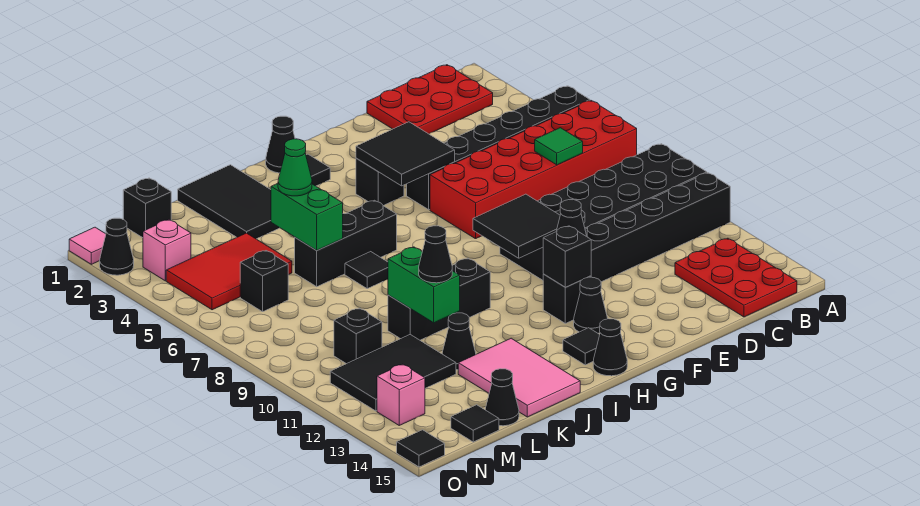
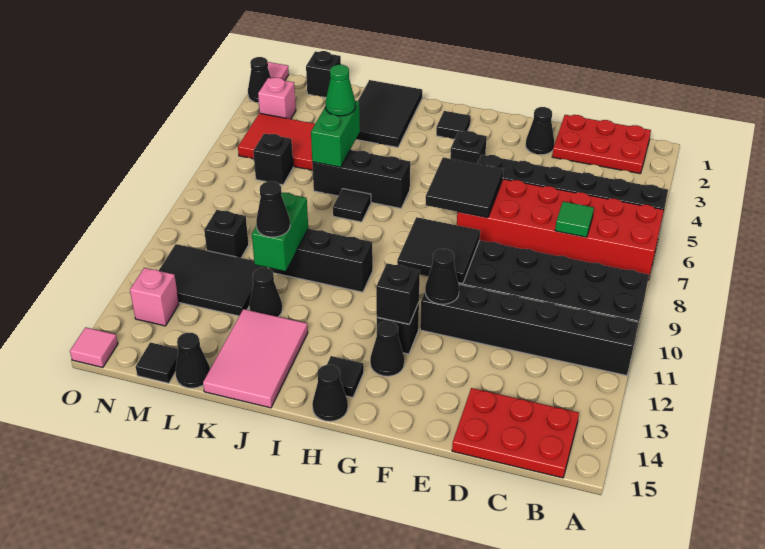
red 2x3 plate [675,238,797,317] -> red 2x3 plate turned to [452,388,579,478]
black 2x2 tile [356,122,455,186] -> black 2x2 tile moved to [426,157,504,218]
black 1x1 cone [266,116,295,173] -> black 1x1 cone moved to [526,107,554,155]
black 1x1 tile [397,430,445,467] -> pink 1x1 tile [70,327,118,368]

